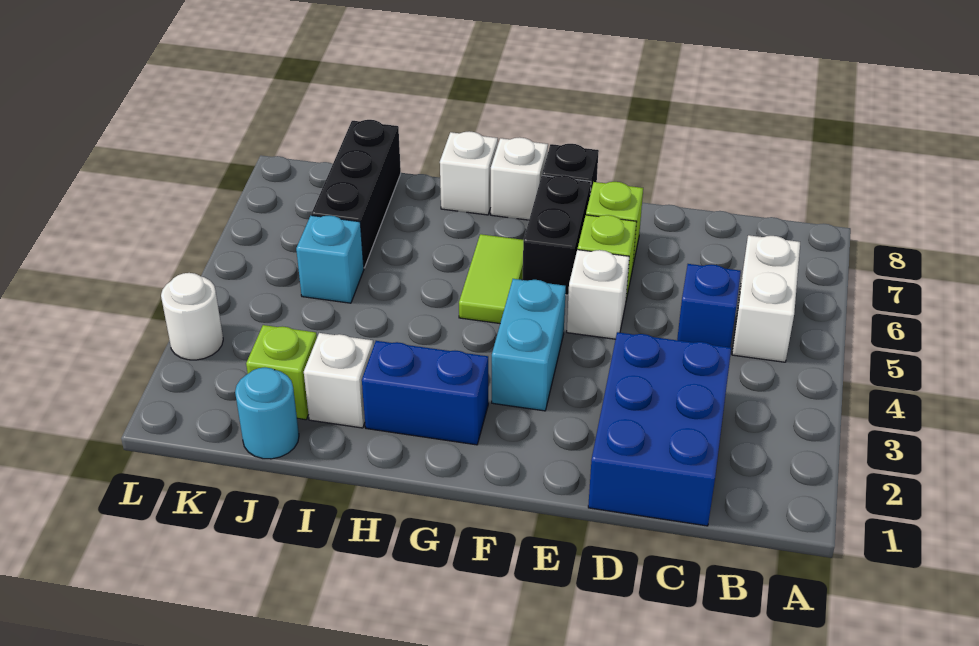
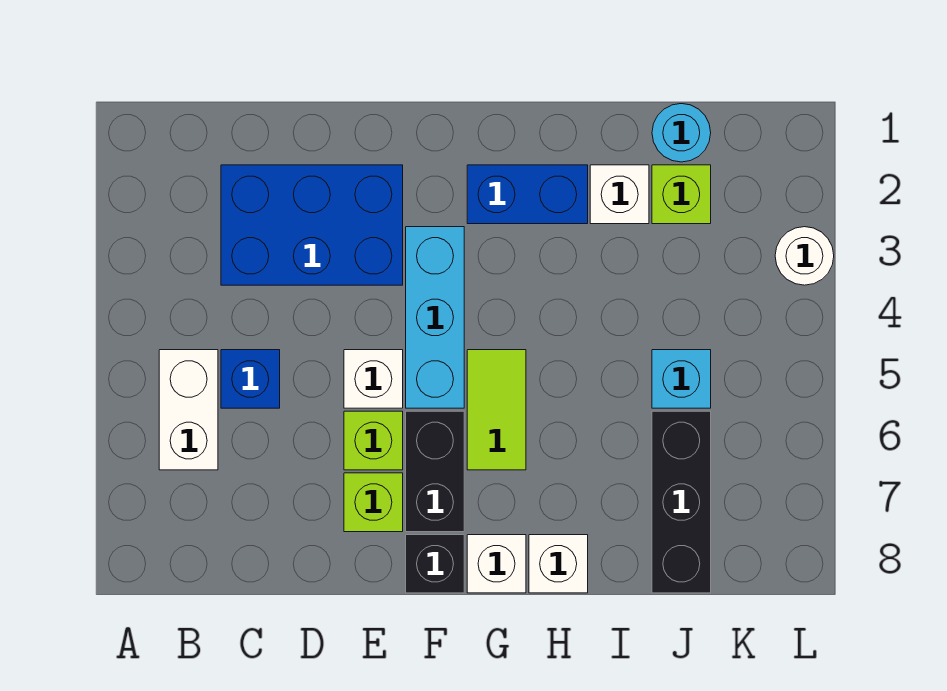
blue 2x3 brick [588,332,731,526] -> blue 2x3 brick turned to [221,165,403,285]
cyan 1x2 brick [492,279,566,411] -> cyan 1x3 brick [406,227,464,408]

